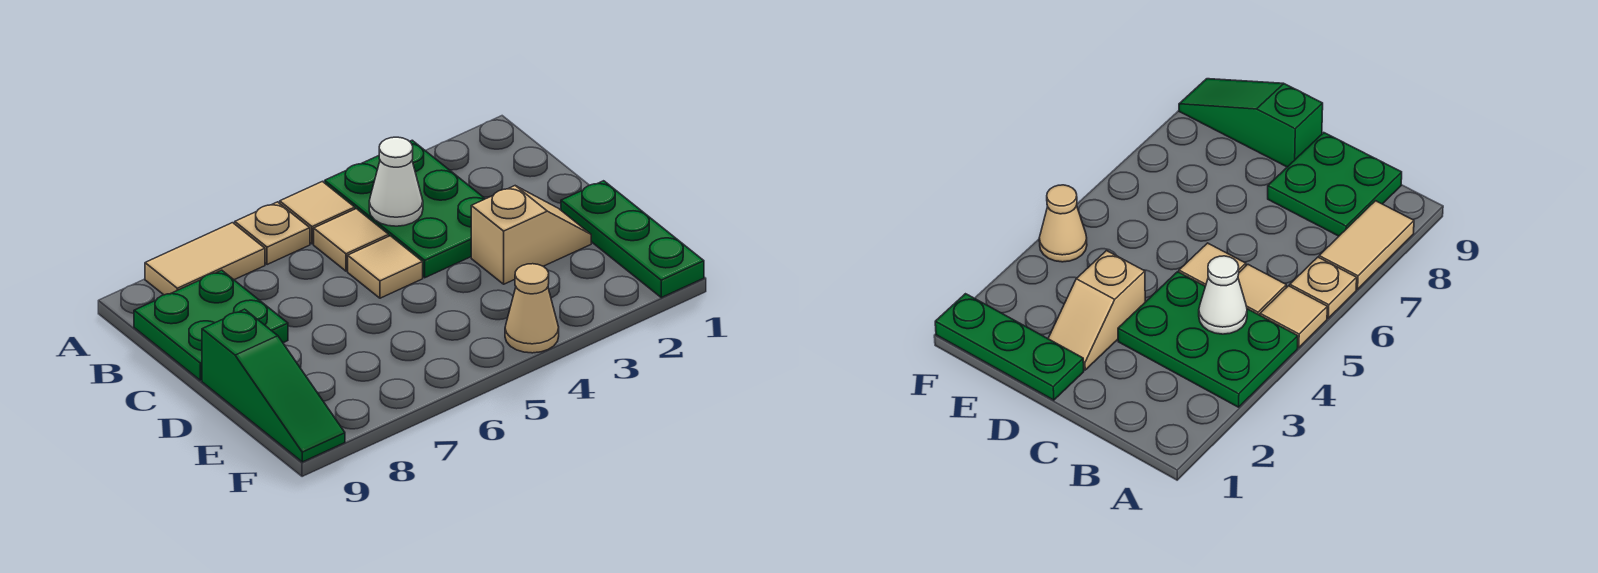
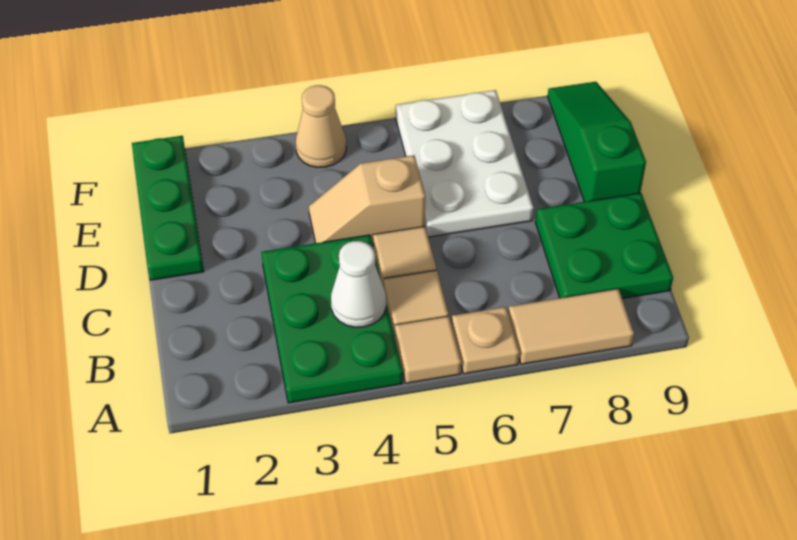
tan 1x2 slope [471,186,591,284] -> tan 1x2 slope moved to [309,155,425,244]
none -> white 2x3 plate [396,90,534,237]

